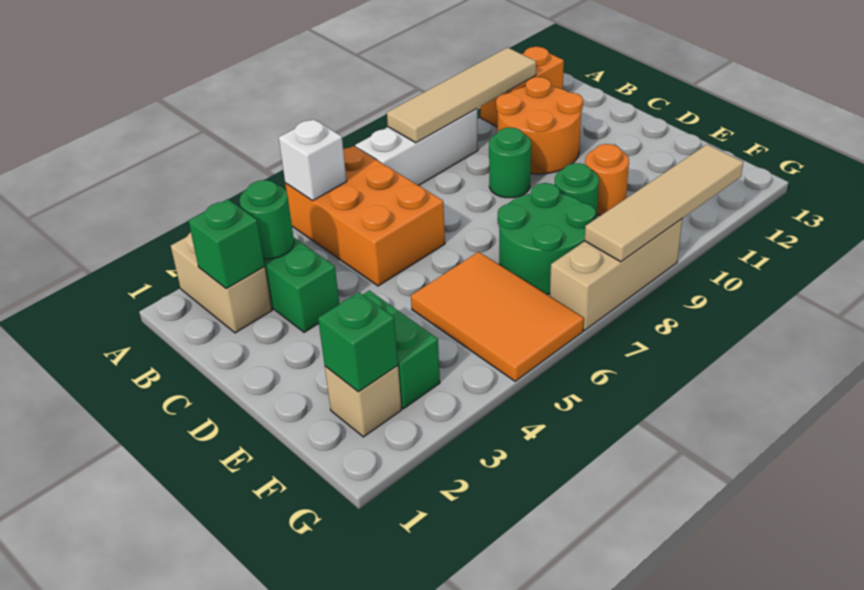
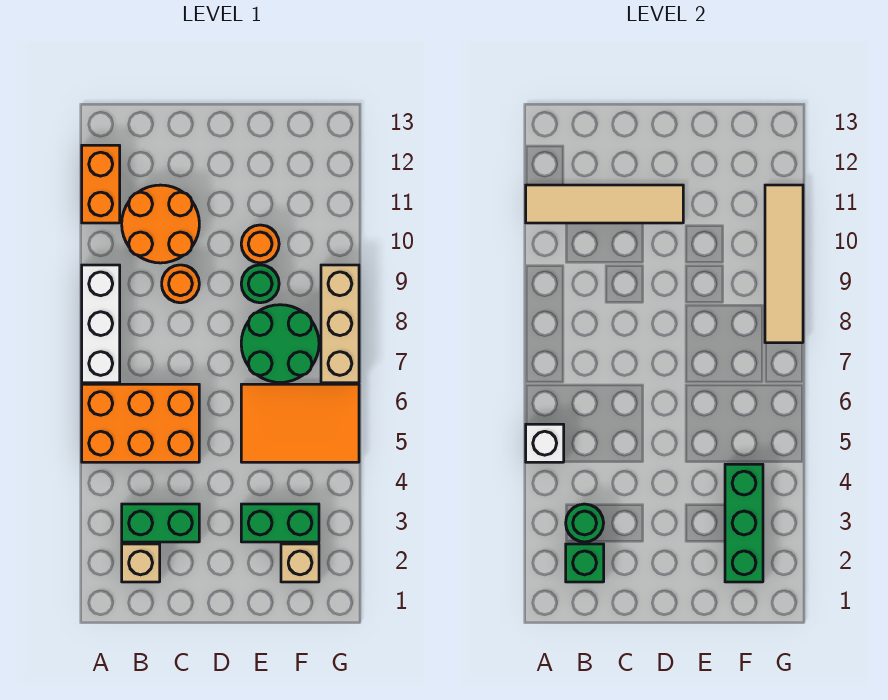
tan 1x2 brick [171,232,272,333] -> tan 1x1 brick [122,544,160,582]
tan 1x4 tile [387,48,536,143] -> tan 1x4 tile turned to [526,185,683,223]
green 1x1 round brick [489,128,531,198] -> orange 1x1 round brick [162,265,199,303]
green 1x1 brick [318,292,398,392] -> green 1x3 brick [725,464,763,582]

